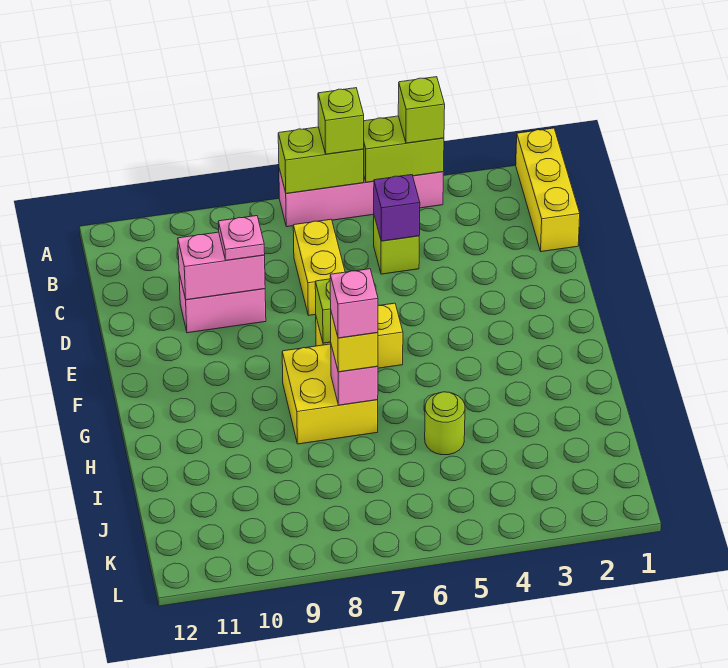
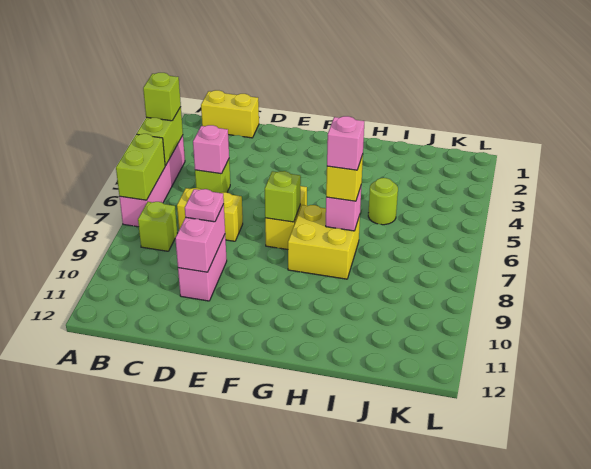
yellow 1x3 brick [516,128,580,252] -> yellow 1x2 brick [201,90,259,138]
lime 1x1 brick [318,88,364,154] -> lime 1x1 brick moved to [138,202,177,251]
purple 1x1 brick [374,175,420,241] -> pink 1x1 brick [193,125,229,174]

